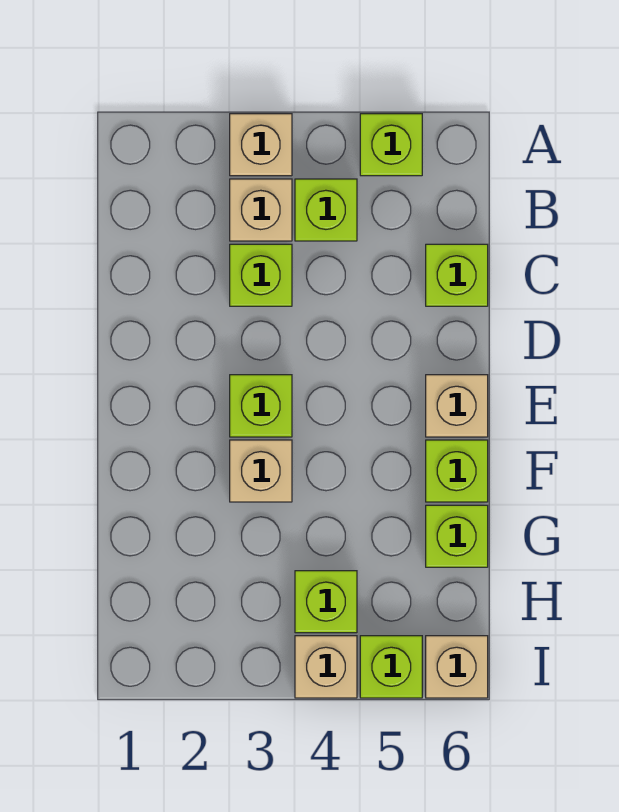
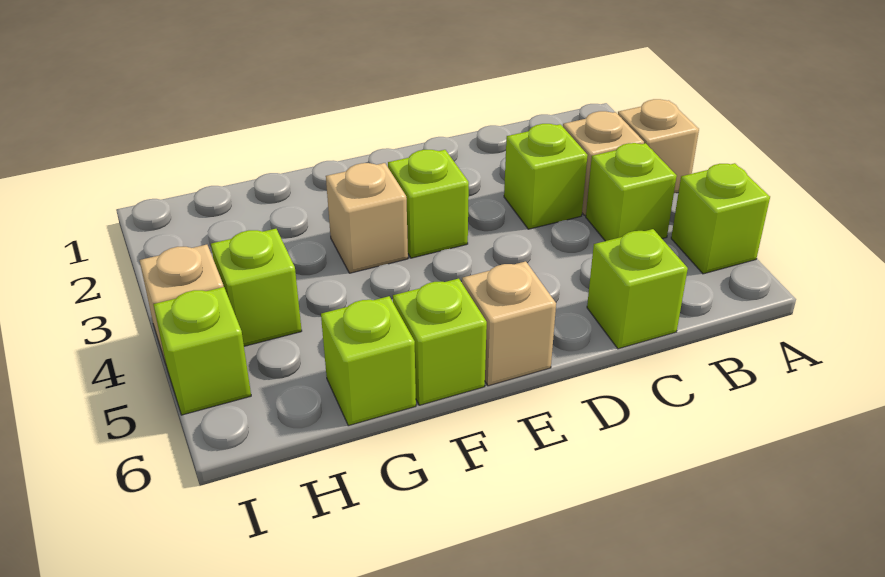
tan 1x1 brick [426,636,488,698] -> none

